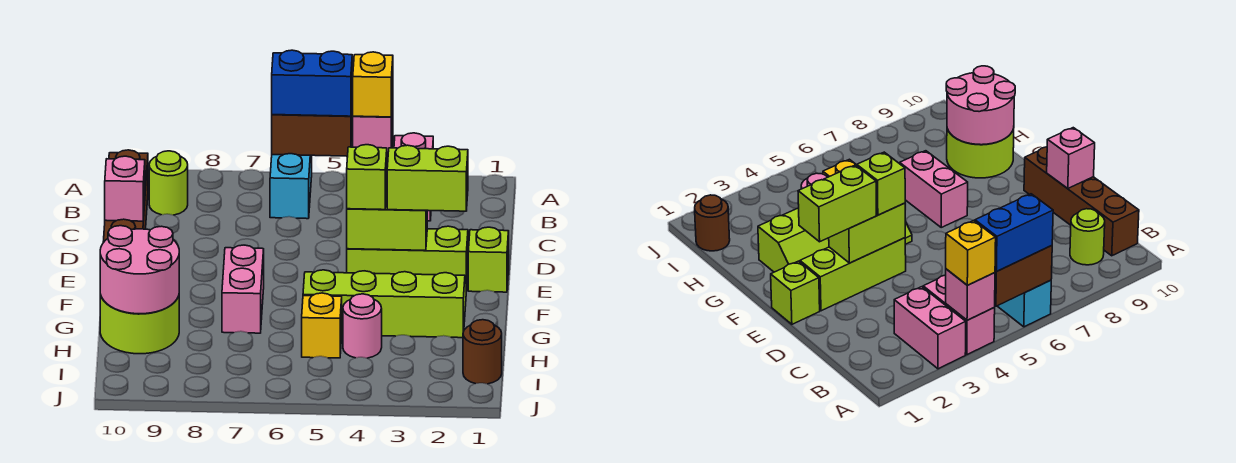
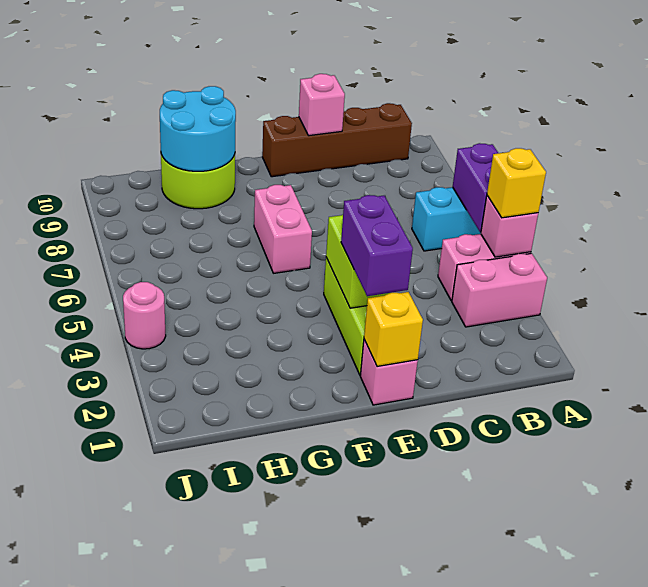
brown 1x2 brick [272,107,352,156] -> purple 1x2 brick [453,143,498,232]
blue 1x2 brick [272,50,352,116] -> none
lime 1x1 round brick [149,151,188,215] -> none
lime 1x1 brick [468,227,509,292] -> pink 1x1 brick [360,340,418,405]
lime 1x2 brick [387,145,468,211] -> purple 1x2 brick [341,195,413,296]
lime 1x1 brick [347,145,387,210] -> none
lime 2x4 slope [303,270,466,338] -> none
pink 1x2 brick [222,245,264,333] -> pink 1x2 brick turned to [254,185,312,273]
pink 2x2 round brick [100,226,179,314] -> cyan 2x2 round brick [160,86,236,171]
pink 1x1 round brick [343,294,382,358] -> pink 1x1 round brick moved to [123,282,166,349]
yellow 1x1 brick [302,293,342,358] -> yellow 1x1 brick moved to [364,292,423,367]
brown 1x1 round brick [463,320,502,384] -> none

